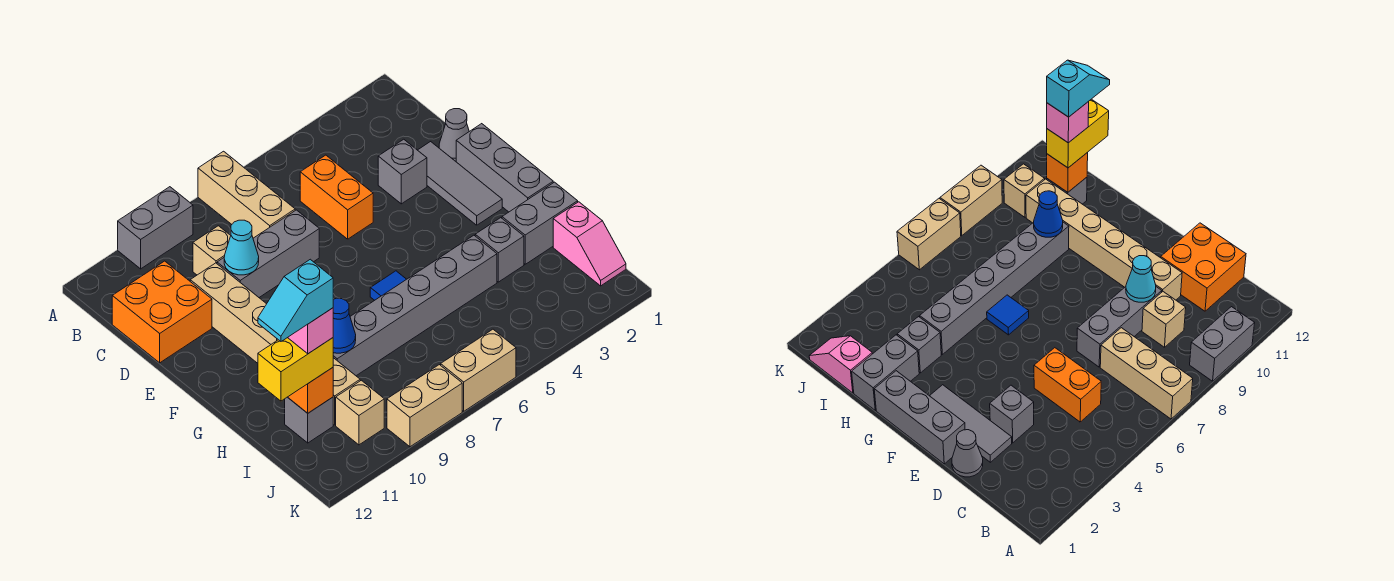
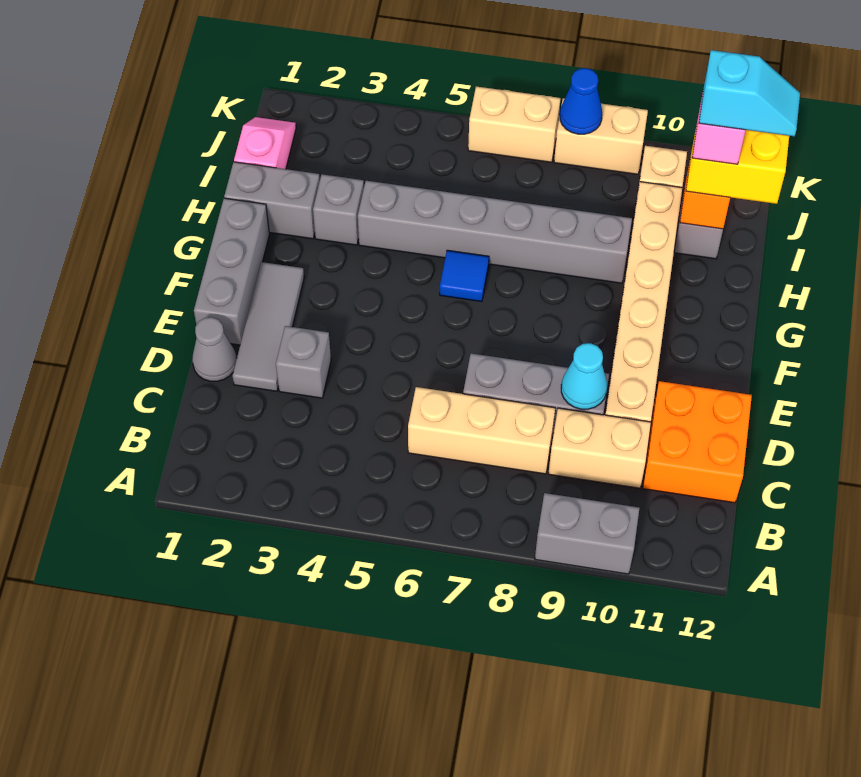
tan 1x3 brick [198,151,295,238] -> tan 1x3 brick turned to [408,387,555,474]
orange 1x2 brick [300,155,373,239] -> none
tan 1x1 brick [193,226,231,275] -> tan 1x2 brick [548,408,651,488]
blue 1x1 cone [333,298,356,353] -> blue 1x1 cone moved to [560,68,602,134]

